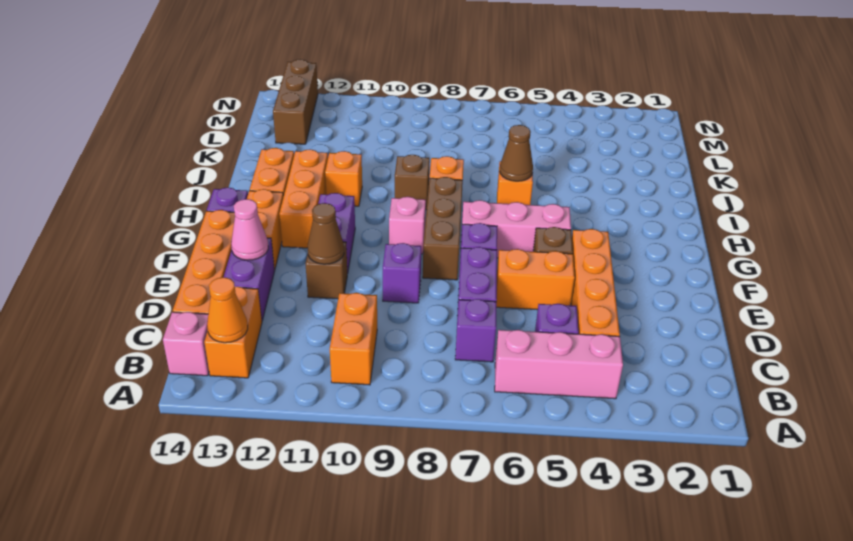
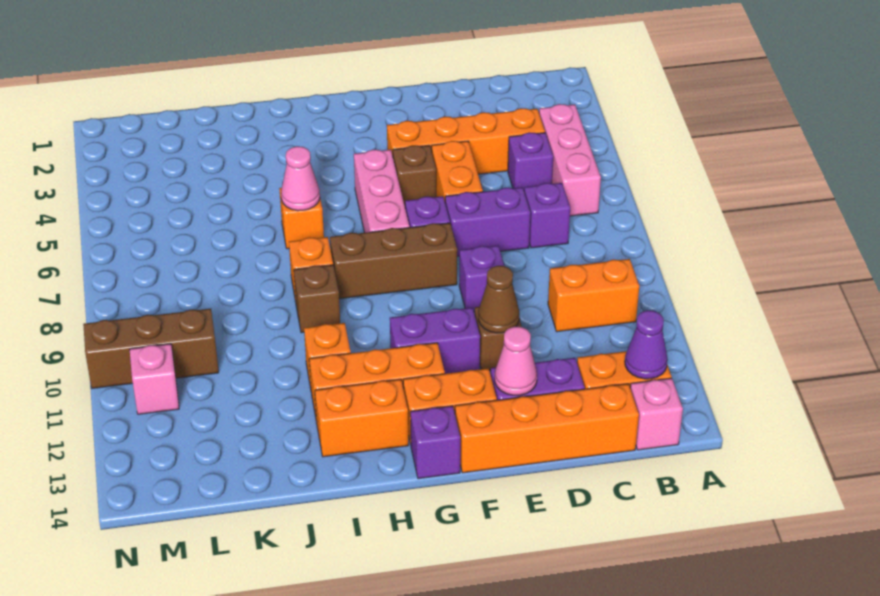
orange 1x1 cone [207,277,248,343] -> purple 1x1 cone [625,310,668,379]
pink 1x1 brick [389,197,426,254] -> pink 1x1 brick moved to [130,344,179,414]
brown 1x1 cone [500,125,533,181] -> pink 1x1 cone [281,146,320,211]
brown 1x3 brick [273,59,318,144] -> brown 1x3 brick moved to [83,309,219,388]

